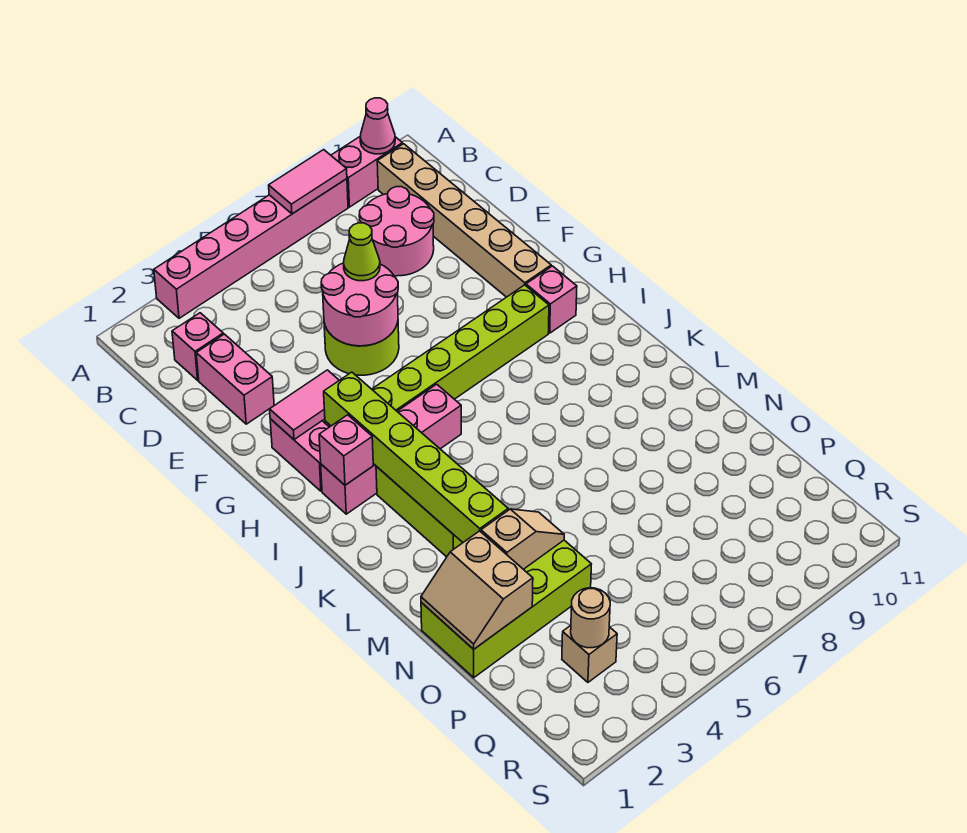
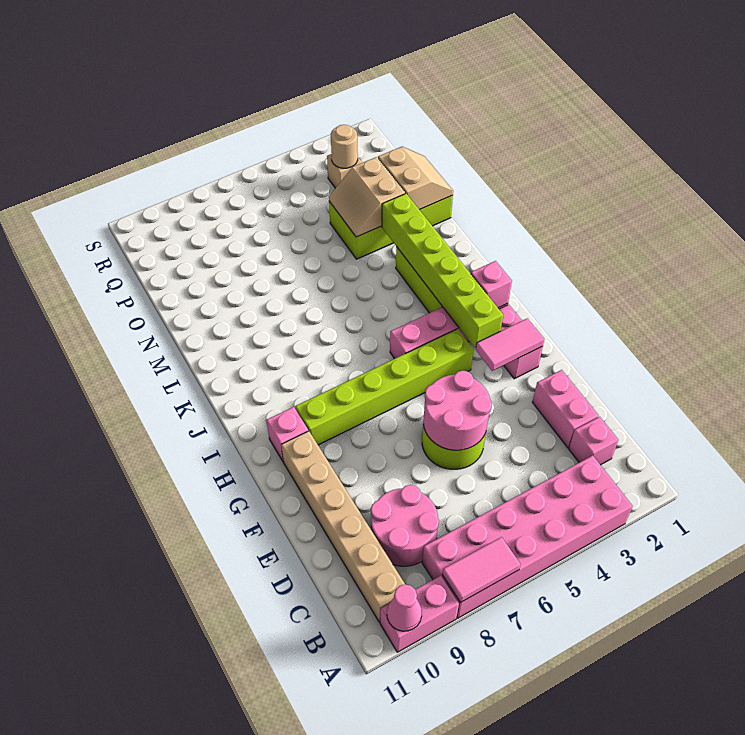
pink 1x6 brick [154,179,348,318] -> pink 2x6 brick [422,455,632,618]
lime 1x1 cone [344,223,380,281] -> none
tan 1x2 slope [481,509,564,569] -> tan 2x2 slope [329,157,405,237]

